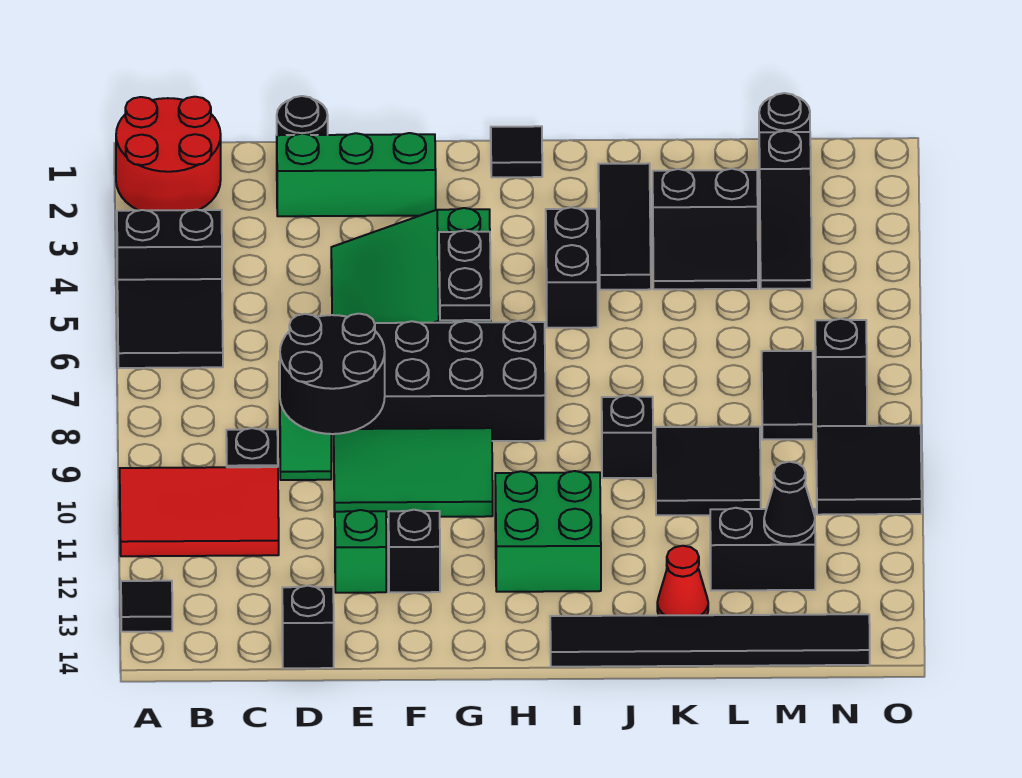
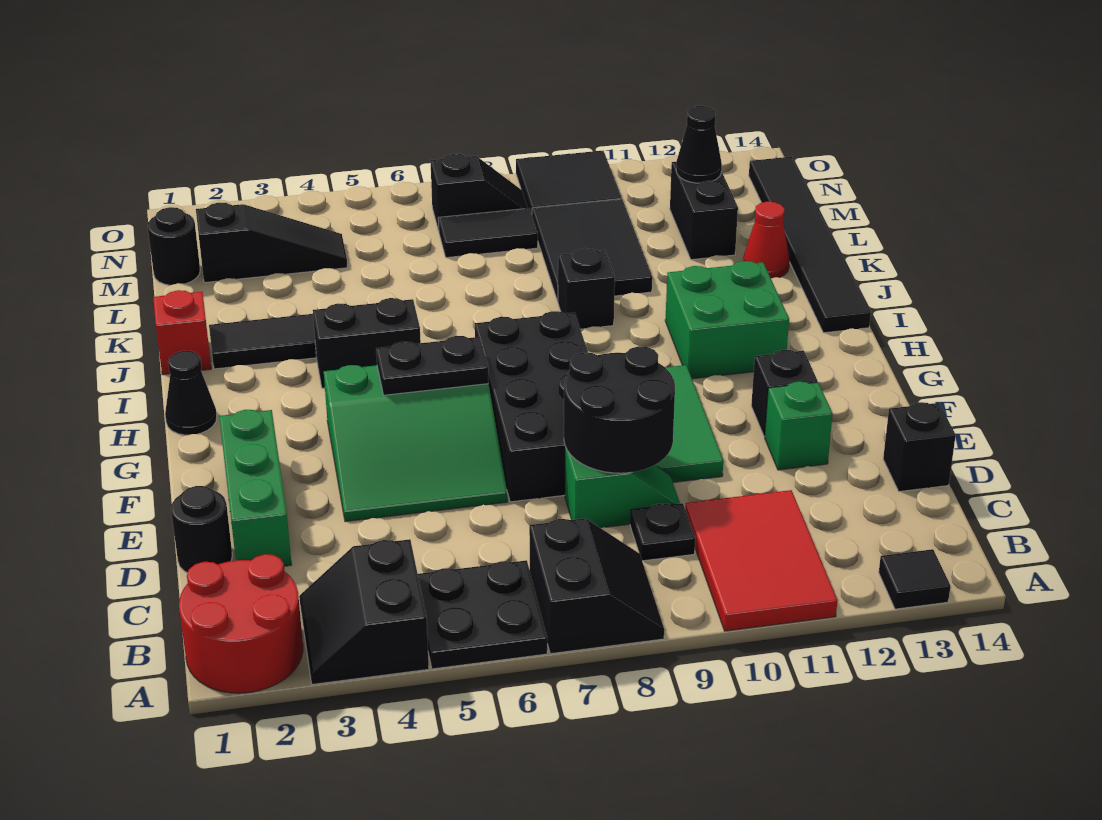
black 2x2 tile [117,279,223,368] -> black 2x2 plate [418,560,547,669]
black 1x1 tile [491,126,542,177] -> black 1x1 cone [165,351,217,435]
none -> red 1x1 brick [153,290,211,375]
black 2x2 slope [653,169,758,289] -> black 2x2 slope moved to [529,518,664,654]
black 2x2 tile [655,427,761,515] -> black 2x3 tile [532,199,652,301]

